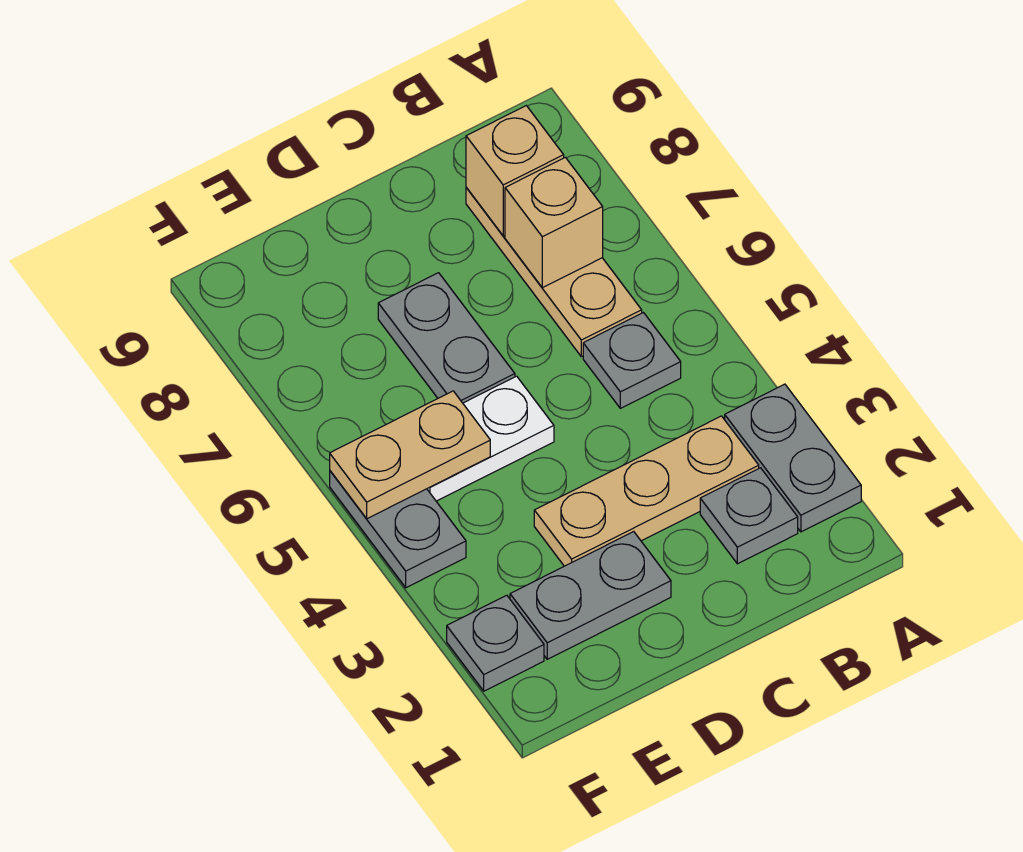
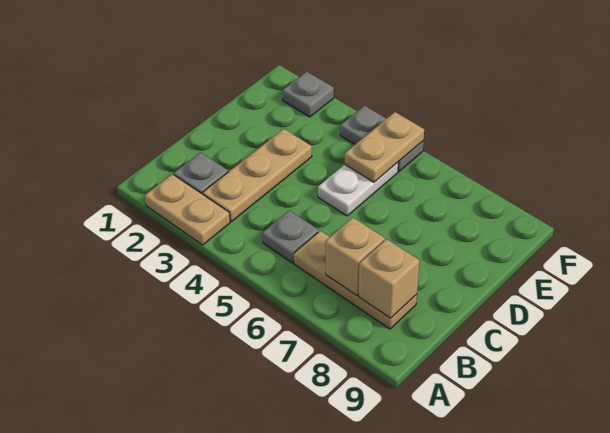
grey 1x2 plate [725,384,861,532] -> tan 1x2 plate [145,174,230,245]
grey 1x2 plate [510,532,671,659] -> none
grey 1x2 plate [378,273,515,403] -> none

